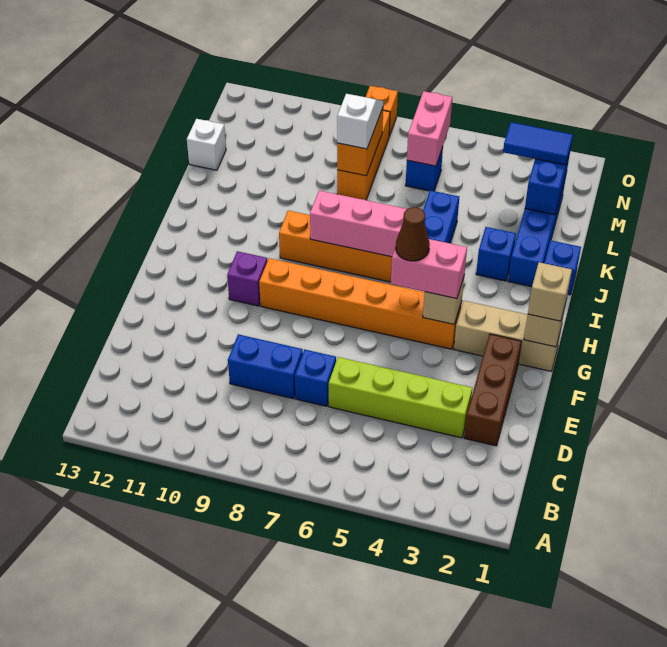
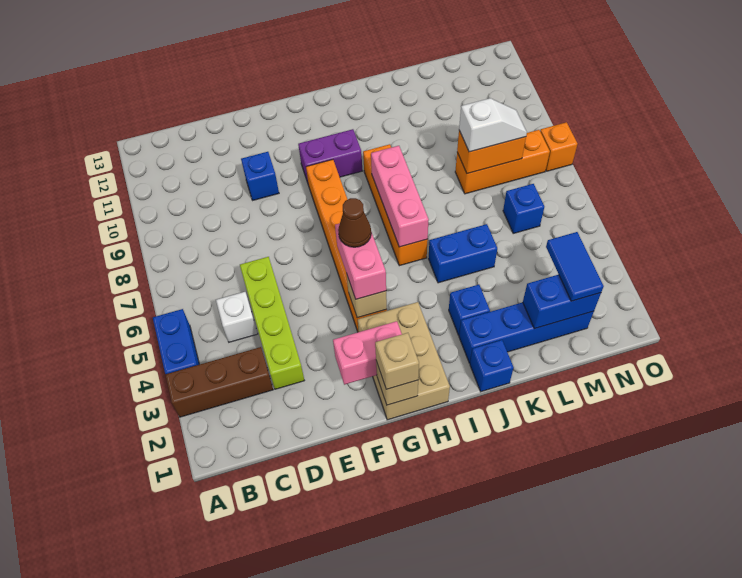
brown 1x3 brick [464,334,522,446] -> brown 1x3 brick moved to [165,347,273,417]
blue 1x1 brick [295,349,336,406] -> blue 1x1 brick moved to [241,152,279,200]
blue 1x2 brick [228,334,303,399] -> blue 1x2 brick moved to [153,309,199,374]
tan 1x3 brick [454,301,562,371] -> tan 2x3 brick [358,302,450,420]
purple 1x1 brick [227,251,268,306] -> purple 1x2 brick [298,129,362,183]
white 1x1 brick [187,119,226,170] -> white 1x1 brick moved to [216,292,258,342]
pink 1x2 brick [407,91,452,166] -> pink 1x2 brick moved to [333,321,402,385]

